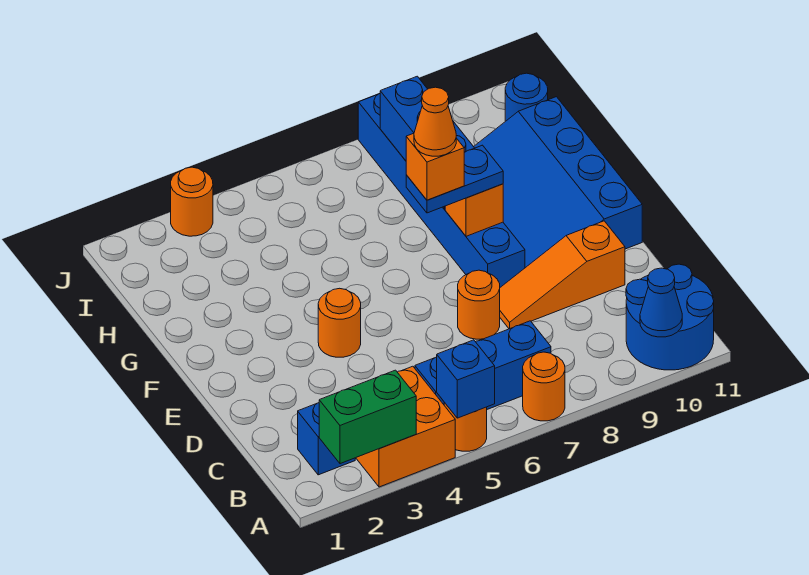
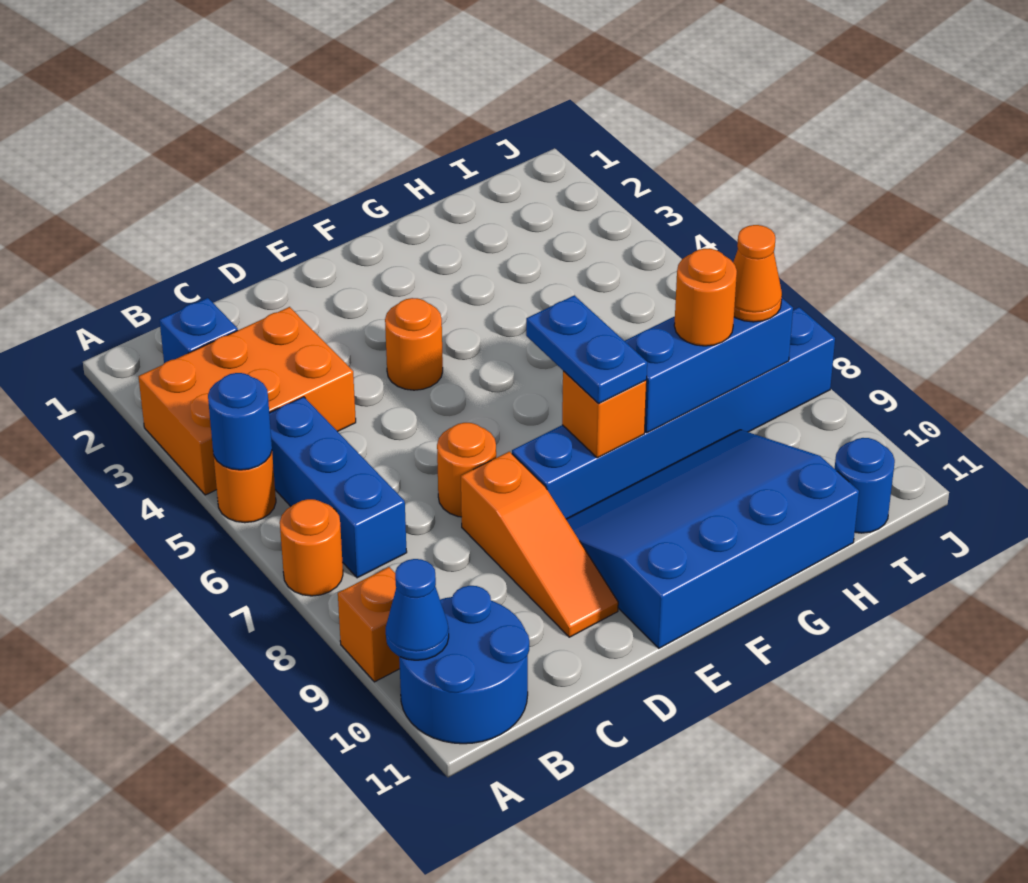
green 1x2 brick [319,370,416,464] -> none
orange 2x2 brick [356,366,455,487] -> orange 2x3 brick [139,307,356,495]
blue 1x1 brick [437,340,495,418] -> blue 1x1 round brick [208,373,272,470]
orange 1x3 slope [500,221,625,329] -> orange 1x3 slope turned to [461,452,618,637]
orange 1x1 brick [406,133,464,200] -> orange 1x1 brick moved to [338,567,400,682]
orange 1x1 cone [414,87,456,156] -> orange 1x1 cone moved to [733,225,782,322]
orange 1x1 round brick [171,167,213,236] -> orange 1x1 round brick moved to [674,249,737,346]

